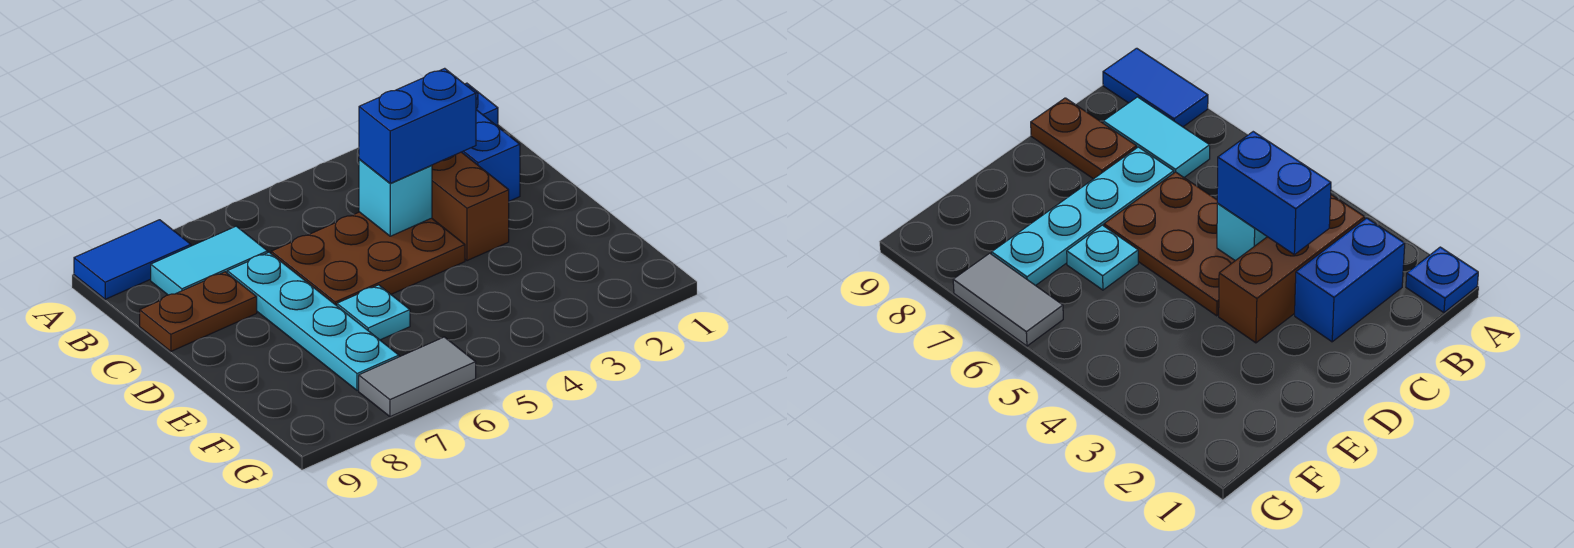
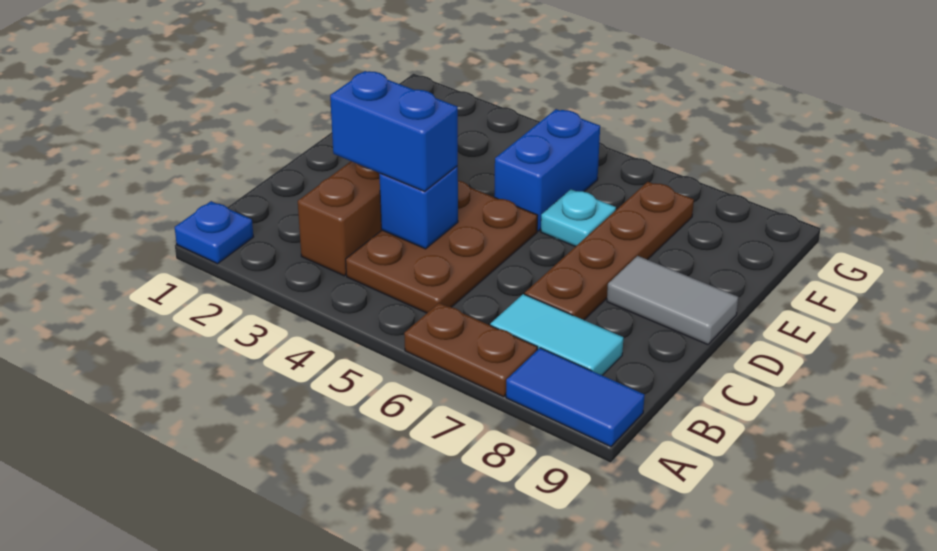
blue 1x2 brick [462,110,520,201] -> blue 1x2 brick moved to [494,109,600,231]
brown 2x3 plate [271,212,465,306] -> brown 2x3 plate turned to [346,181,538,313]
cyan 1x1 brick [359,159,432,236] -> blue 1x1 brick [379,166,458,249]
cyan 1x4 plate [227,252,399,391] -> brown 1x4 plate [525,182,694,320]
brown 1x2 plate [140,272,257,351] -> brown 1x2 plate moved to [404,303,537,397]
grey 1x2 tile [359,337,476,417] -> grey 1x2 tile moved to [607,256,738,345]

